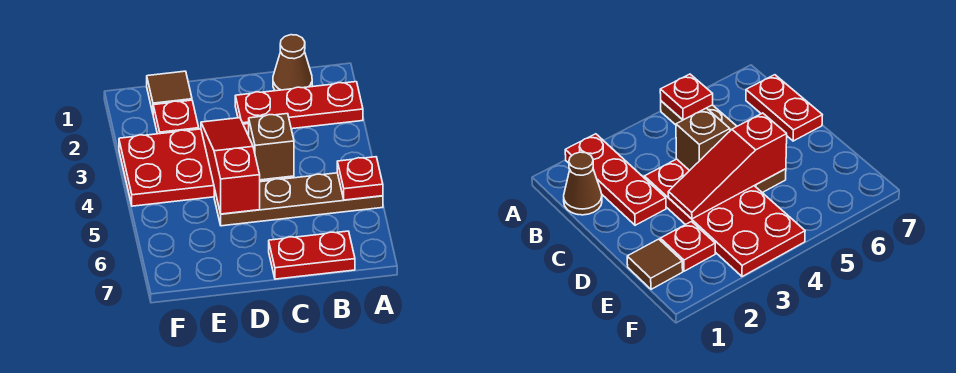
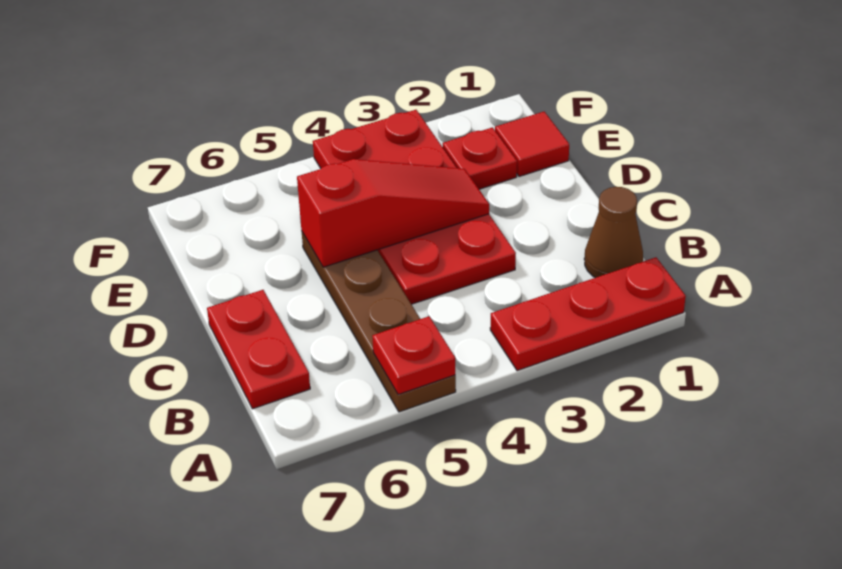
red 1x3 plate [235,82,363,129] -> red 1x3 plate turned to [490,257,686,371]
brown 1x1 brick [249,114,294,180] -> none
brown 1x1 tile [147,71,192,112] -> red 1x1 tile [495,112,569,177]

